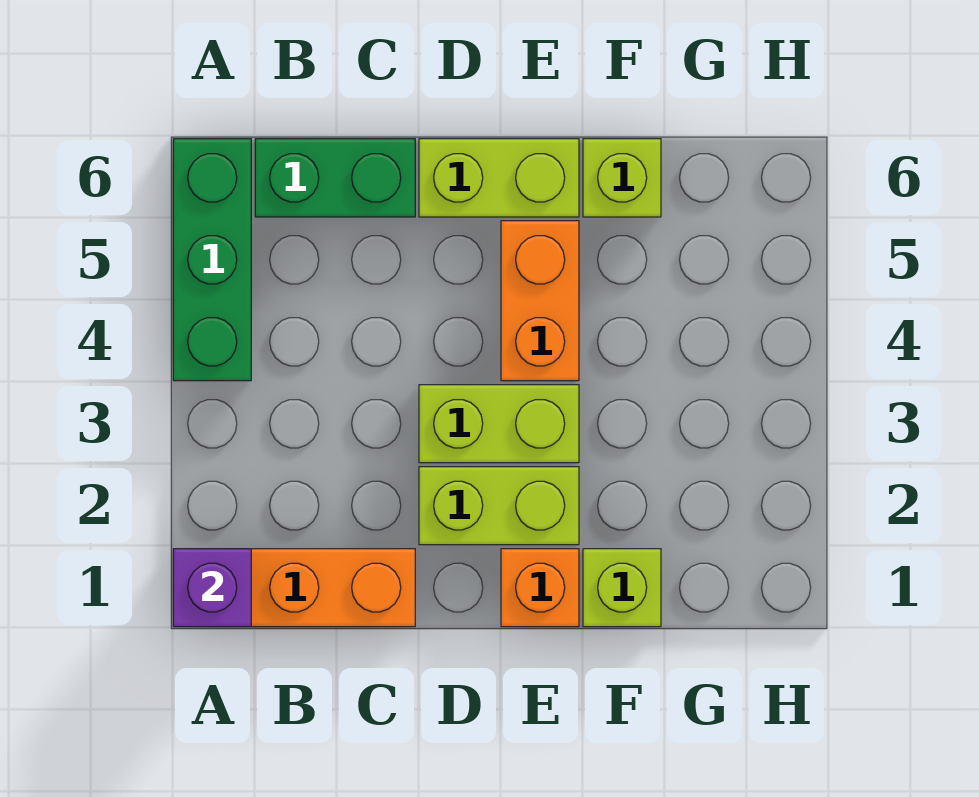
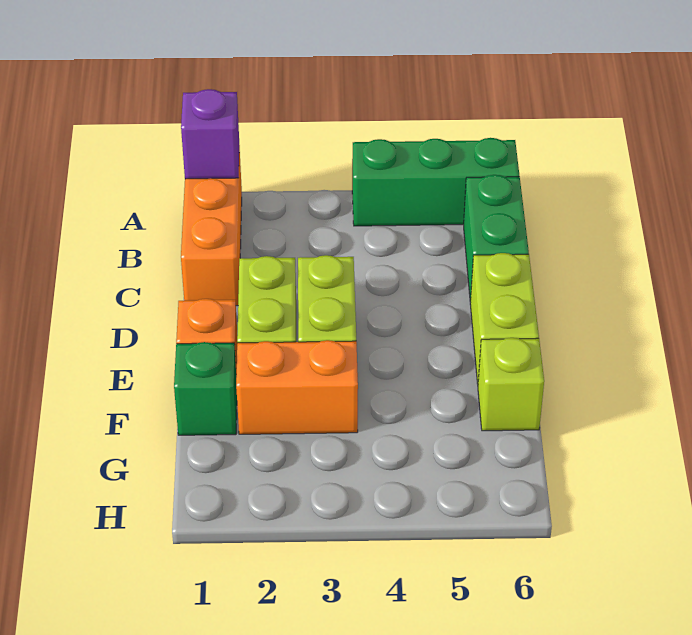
orange 1x2 brick [501,221,579,381] -> orange 1x2 brick moved to [236,340,358,434]
lime 1x1 brick [583,549,661,627] -> green 1x1 brick [174,342,237,435]

